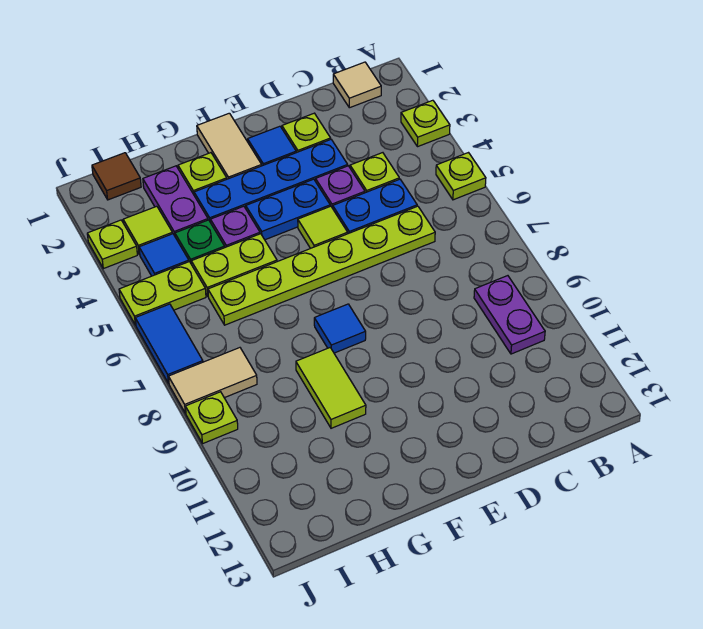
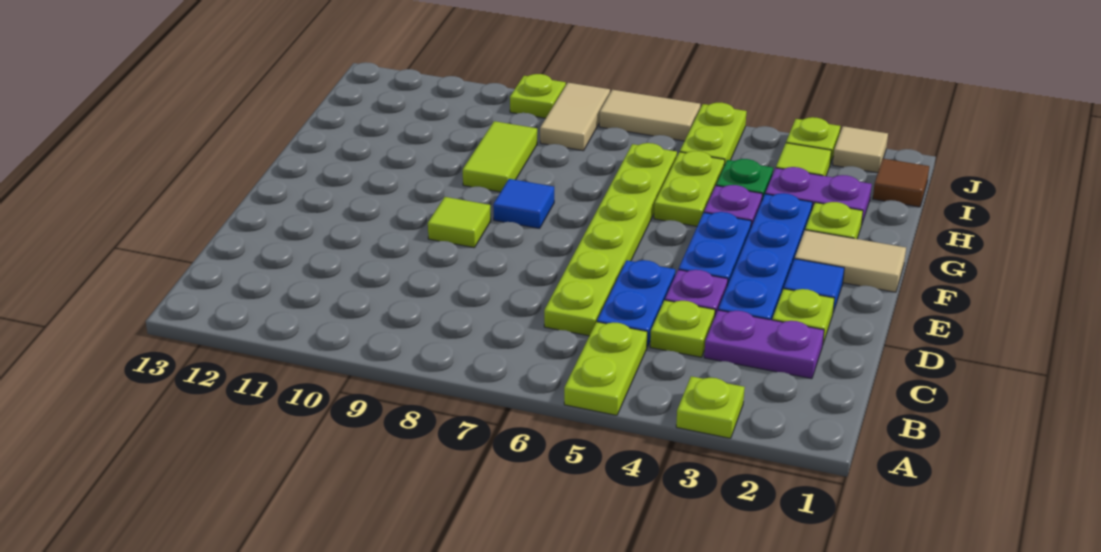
lime 1x1 plate [436,153,486,200] -> lime 1x2 plate [564,322,647,415]
tan 1x1 tile [333,62,381,108] -> tan 1x1 tile moved to [833,126,888,173]
purple 1x2 plate [474,276,545,354] -> purple 1x2 plate moved to [704,310,824,379]
lime 1x1 tile [298,206,348,248] -> lime 1x1 tile moved to [428,197,491,248]
lime 1x2 tile [296,348,366,428] -> lime 1x2 tile turned to [463,121,537,192]
blue 1x1 tile [139,234,189,276] -> none
blue 1x2 tile [135,304,203,384] -> tan 1x2 tile [599,90,700,141]

